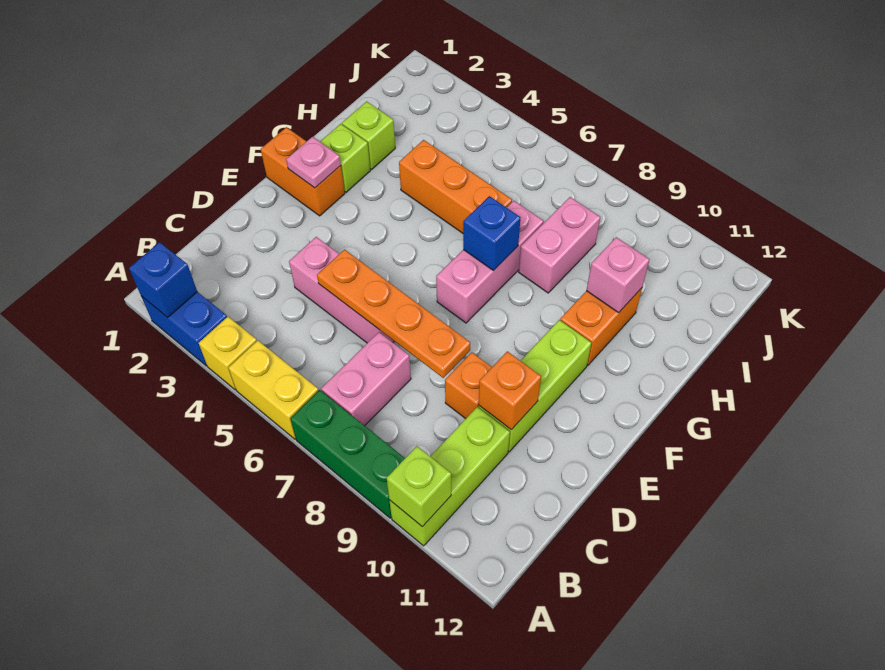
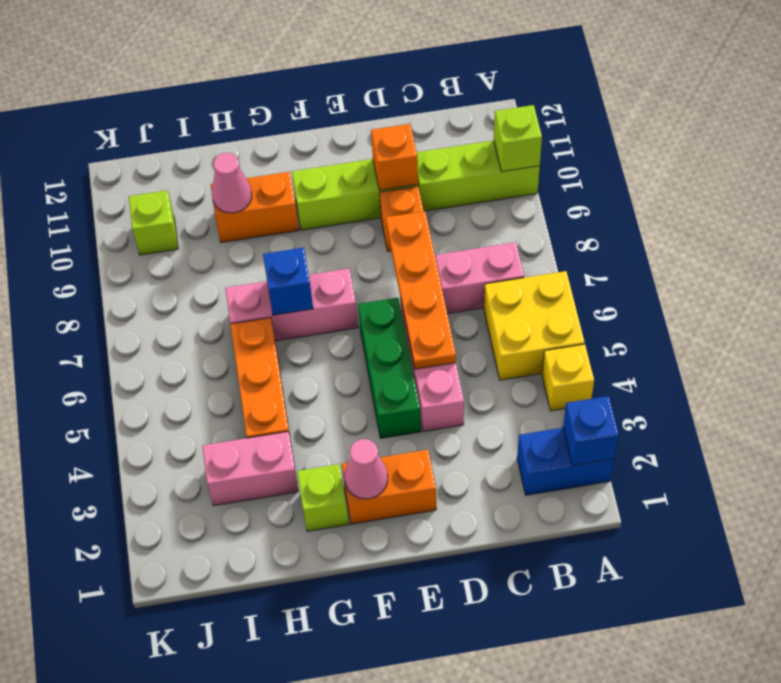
blue 1x2 brick [141,292,227,366] -> blue 1x2 brick turned to [517,428,614,495]
yellow 1x2 brick [228,340,319,439] -> yellow 2x2 brick [484,271,585,380]
green 1x3 brick [290,390,405,518] -> green 1x3 brick moved to [358,298,421,438]
orange 1x2 brick [261,127,345,216] -> orange 1x2 brick turned to [342,450,436,524]
pink 1x1 plate [286,137,341,188] -> pink 1x1 cone [345,439,388,499]
lime 1x1 brick [342,101,395,169] -> lime 1x1 brick moved to [129,190,178,255]
pink 1x2 brick [519,197,600,293] -> pink 1x2 brick moved to [202,432,298,506]
pink 1x1 brick [586,237,649,313] -> pink 1x1 cone [212,153,252,213]

